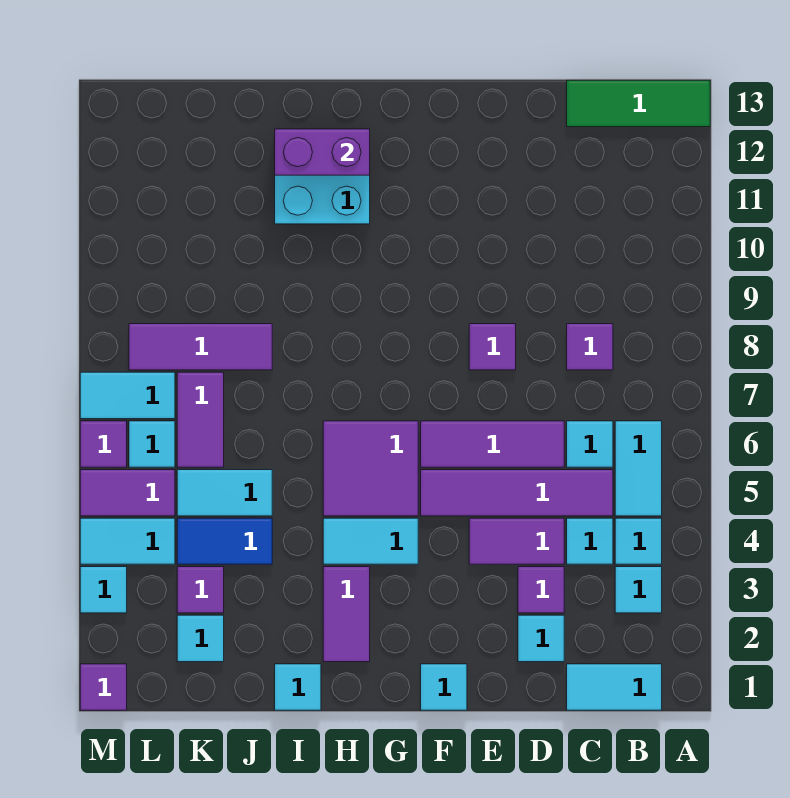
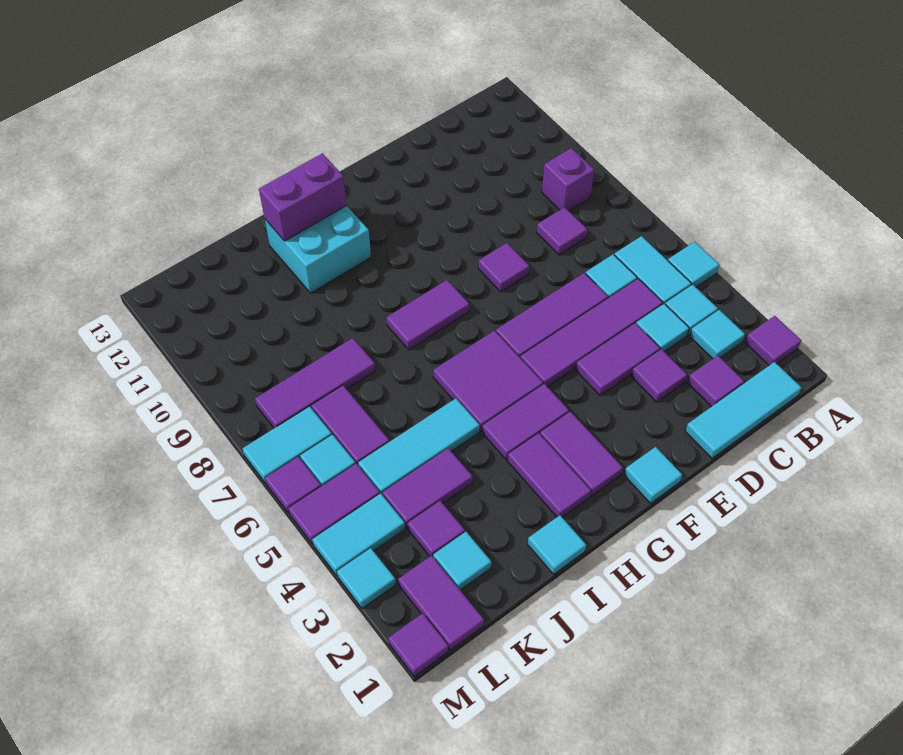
none -> purple 1x1 tile [745,316,801,365]
green 1x3 tile [567,80,710,127] -> none
cyan 1x2 tile [567,664,662,710] -> cyan 1x3 tile [685,362,802,458]
none -> purple 1x1 brick [542,148,594,211]
none -> purple 1x1 tile [688,356,744,407]
cyan 1x1 tile [518,615,564,662] -> cyan 1x1 tile moved to [668,242,719,287]
none -> purple 1x2 tile [540,412,623,496]
cyan 1x2 tile [323,518,418,564] -> purple 1x2 tile [482,384,569,460]
none -> purple 1x2 tile [386,280,469,350]
blue 1x2 tile [177,518,272,564] -> purple 1x2 tile [383,448,473,528]
cyan 1x2 tile [177,470,272,516] -> cyan 1x3 tile [358,398,480,495]
none -> purple 1x2 tile [398,556,484,650]

